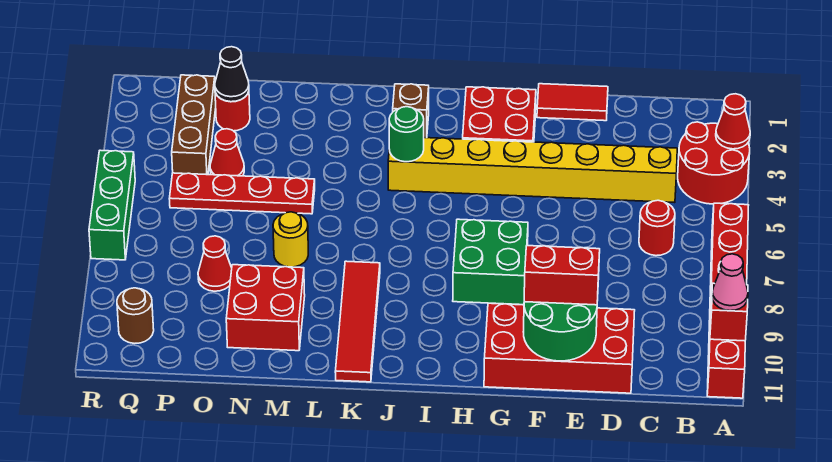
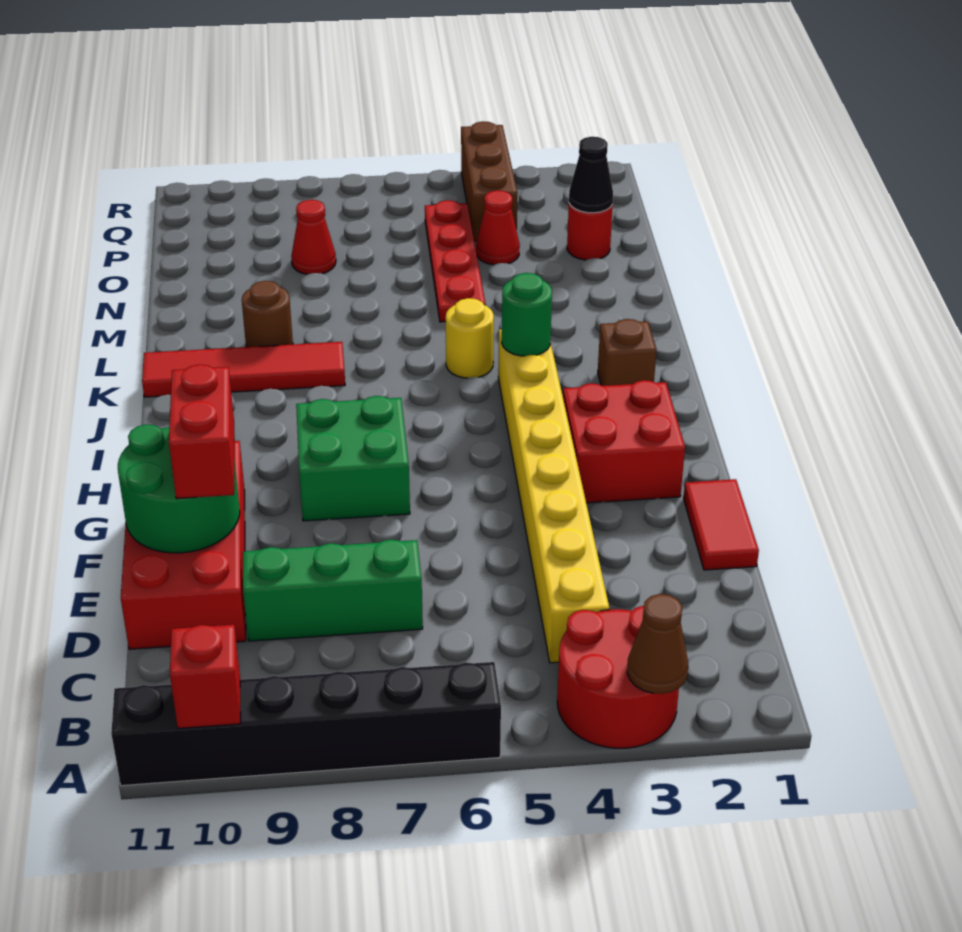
red 1x1 cone [716,94,750,149] -> brown 1x1 cone [627,594,688,694]
red 1x6 brick [707,203,749,398] -> black 1x6 brick [111,662,501,786]
pink 1x1 cone [712,254,748,311] -> none
red 1x1 round brick [639,200,675,256] -> none
yellow 1x1 round brick [273,212,308,267] -> yellow 1x1 round brick moved to [446,298,494,378]
red 2x2 brick [226,265,305,351] -> none
brown 1x3 brick [172,75,216,175] -> brown 1x3 brick turned to [461,121,518,241]
brown 1x1 round brick [117,288,154,343] -> brown 1x1 round brick moved to [242,281,293,347]
green 1x3 brick [89,150,135,260] -> green 1x3 brick moved to [243,539,423,641]

